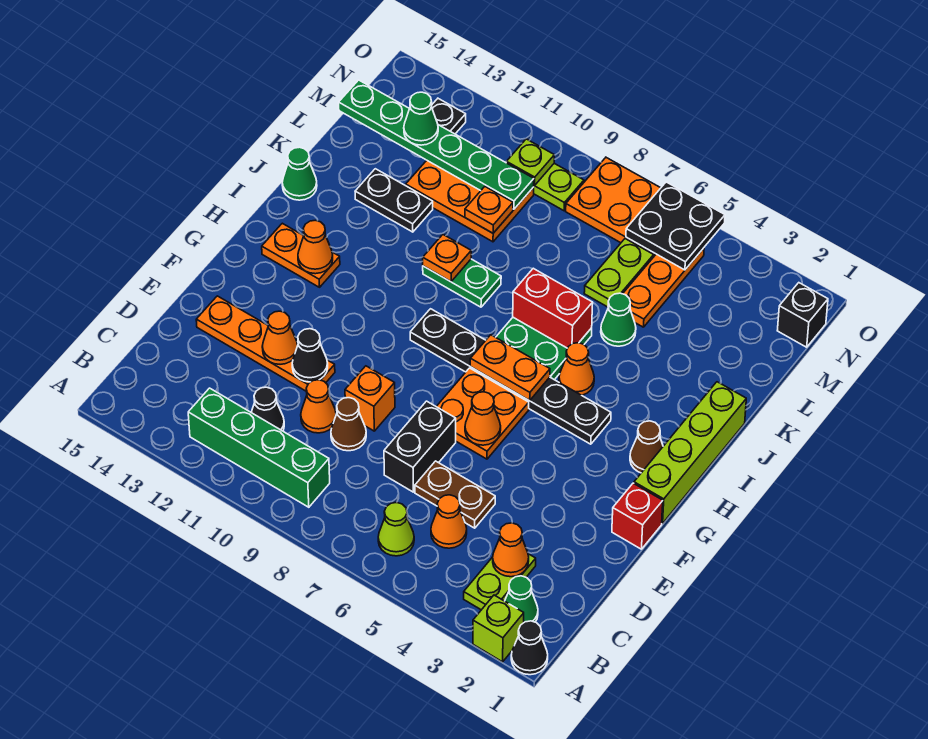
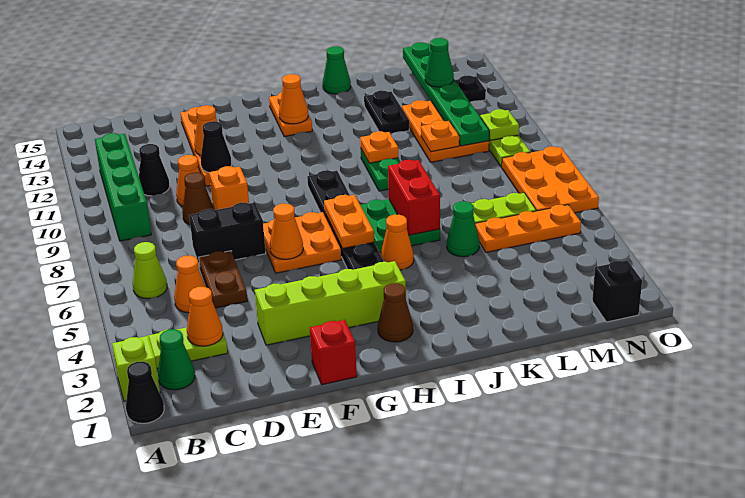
lime 1x4 brick [634,382,746,523] -> lime 1x4 brick moved to [255,261,406,345]
black 2x2 plate [626,182,725,270] -> none

